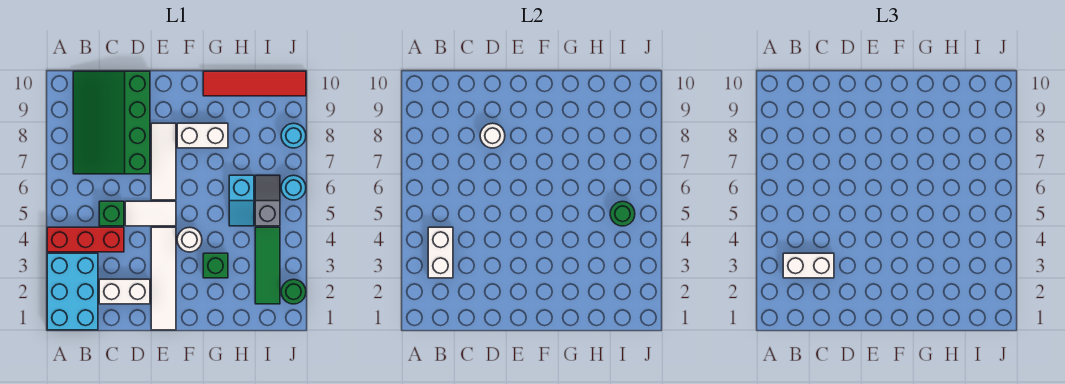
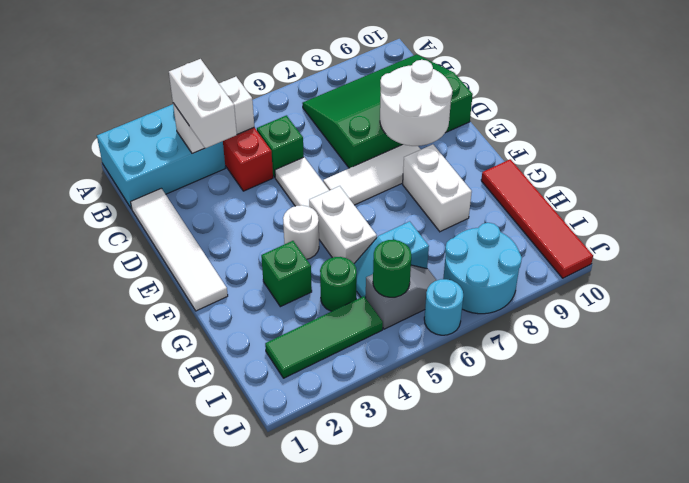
white 1x2 brick [99,279,150,304] -> white 1x2 brick moved to [309,186,377,263]
white 1x1 round brick [480,123,505,148] -> white 2x2 round brick [380,60,453,146]
white 1x4 tile [151,227,176,330] -> white 1x4 tile turned to [131,188,228,311]
green 1x1 round brick [281,279,306,304] -> green 1x1 round brick moved to [320,257,357,311]
cyan 1x1 round brick [281,123,306,148] -> cyan 2x2 round brick [443,223,522,314]

